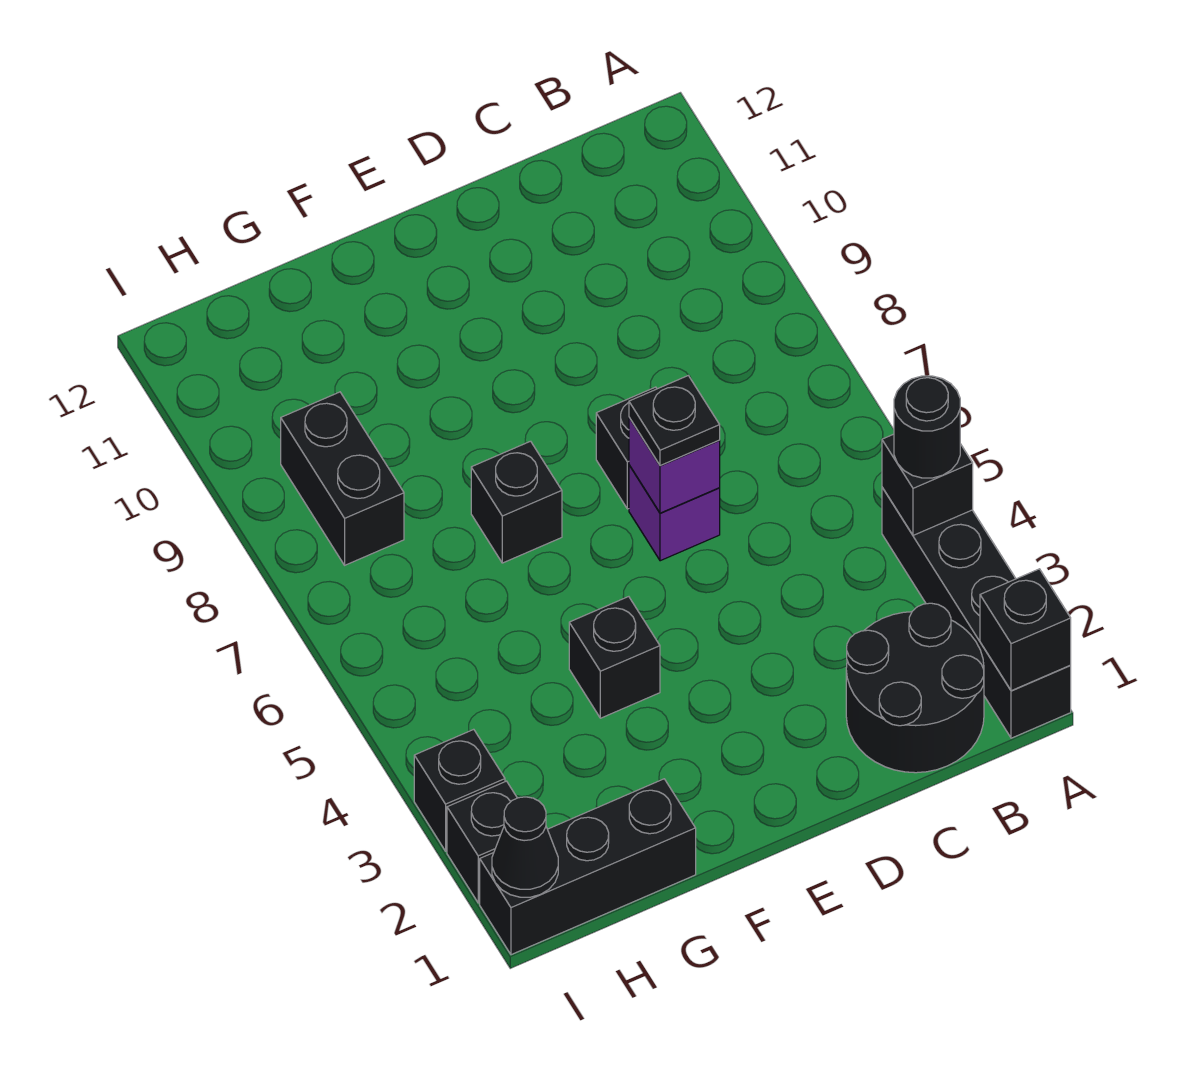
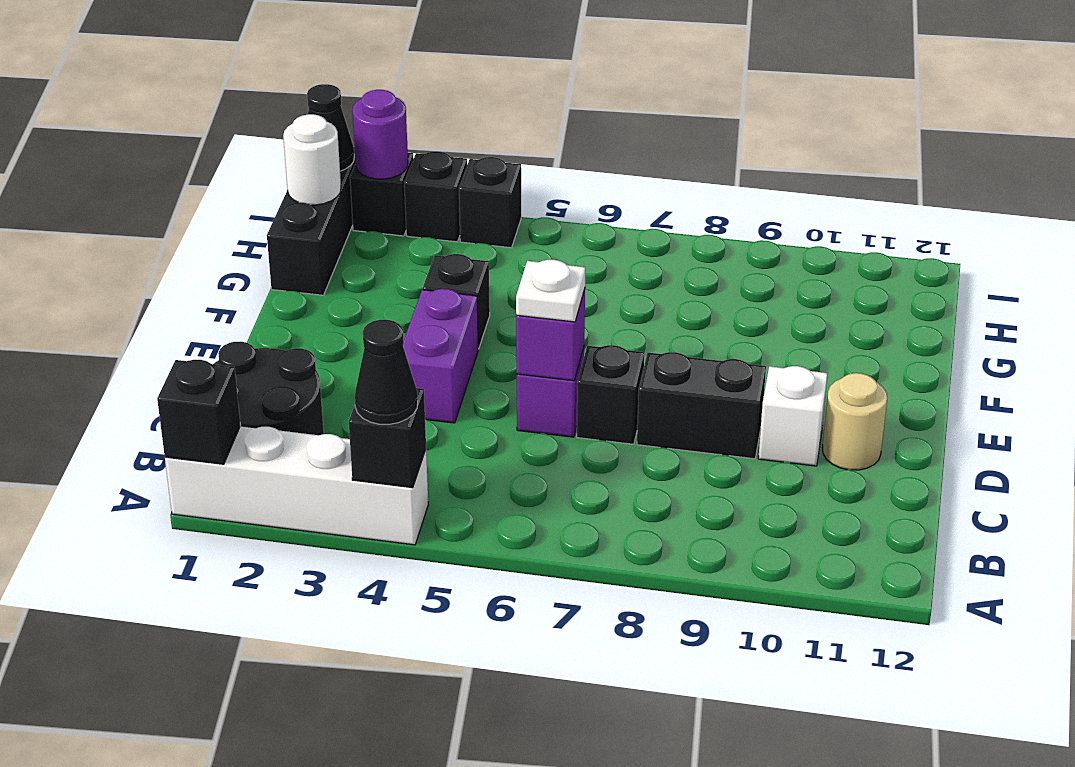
black 1x4 brick [882,487,1071,738] -> white 1x4 brick [165,426,428,545]
black 1x1 round brick [894,376,960,478] -> black 1x1 cone [355,320,418,424]
none -> purple 1x2 brick [403,289,478,423]
black 1x1 plate [629,376,720,466] -> white 1x1 plate [516,259,585,322]
none -> white 1x1 brick [758,366,828,466]
none -> tan 1x1 round brick [822,373,887,470]
black 1x1 brick [471,441,562,563] -> black 1x1 brick moved to [459,157,521,248]
none -> white 1x1 round brick [283,114,341,205]
black 1x2 brick [281,392,404,565] -> black 1x2 brick moved to [637,352,766,459]
none -> purple 1x1 round brick [352,90,408,179]

